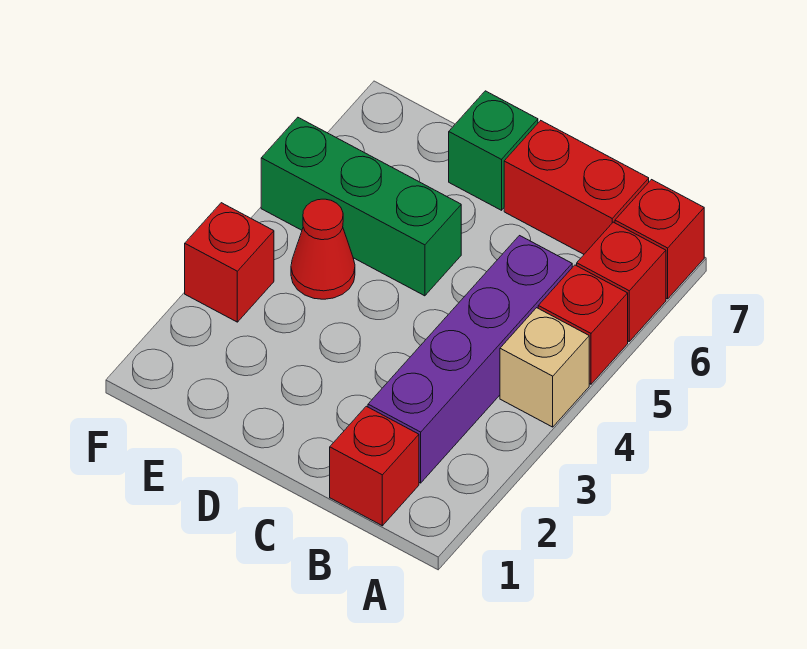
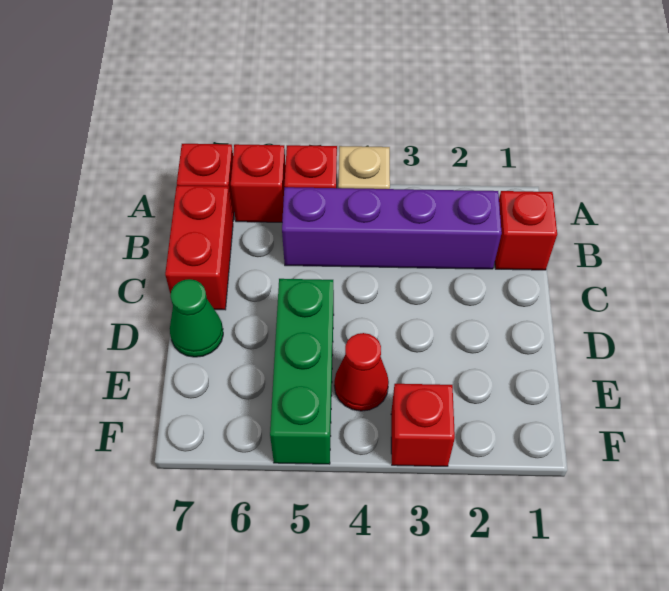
green 1x1 brick [449,91,538,210] -> green 1x1 cone [170,279,223,357]

